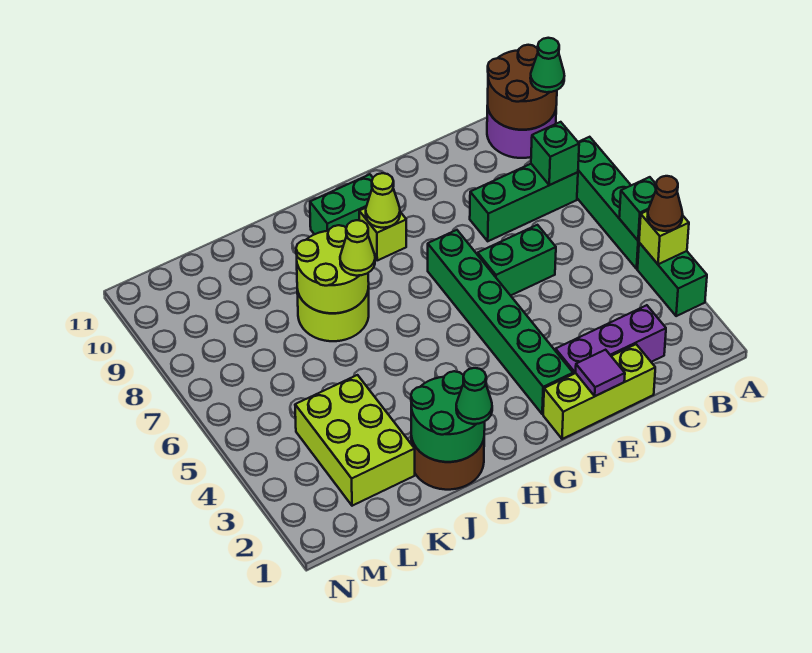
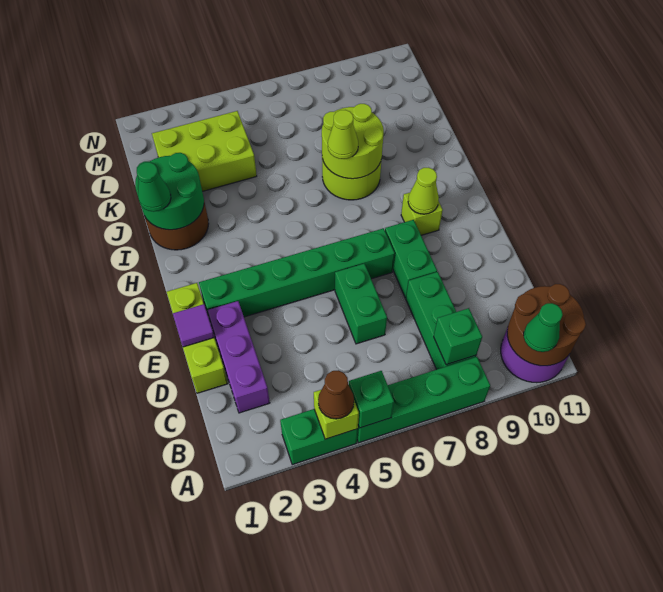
green 1x2 brick [310,174,373,234] -> green 1x2 brick moved to [385,220,437,298]

